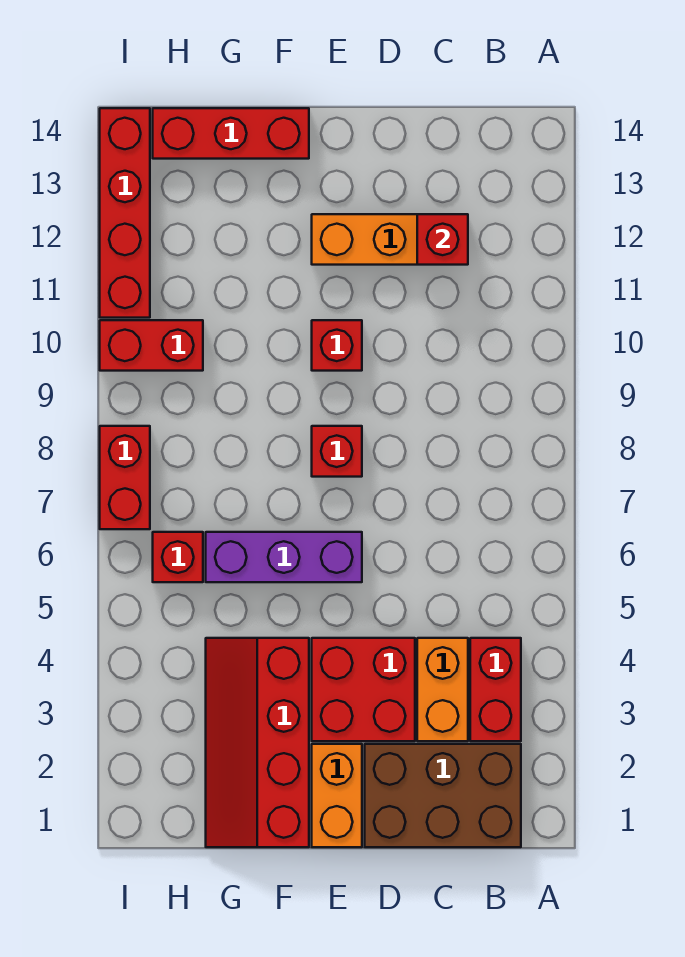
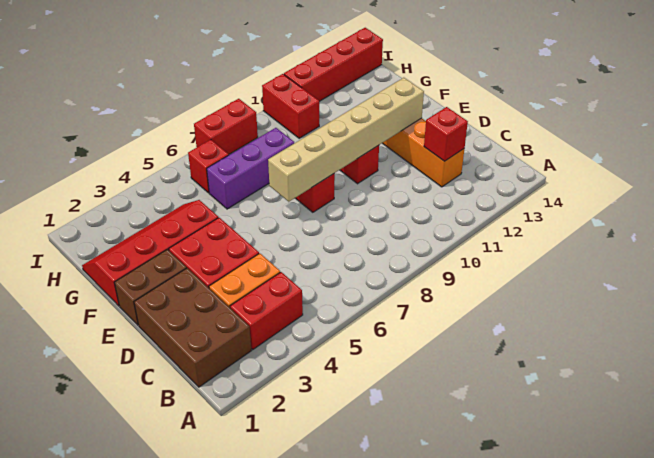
orange 1x2 brick [312,744,362,847] -> brown 1x2 brick [114,249,186,325]
purple 1x3 brick [206,532,362,582] -> purple 1x3 brick turned to [207,128,294,209]
none -> tan 1x6 brick [268,78,424,202]
red 1x3 brick [153,108,309,159] -> none

